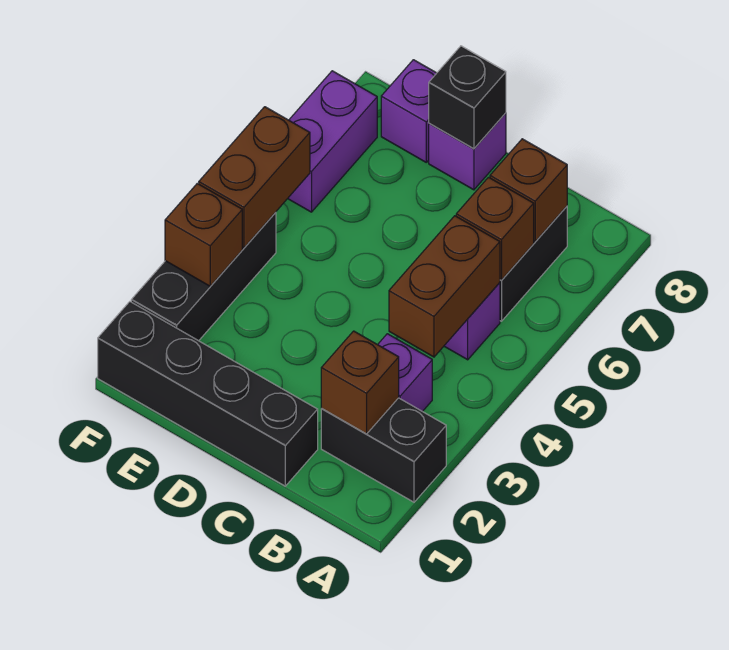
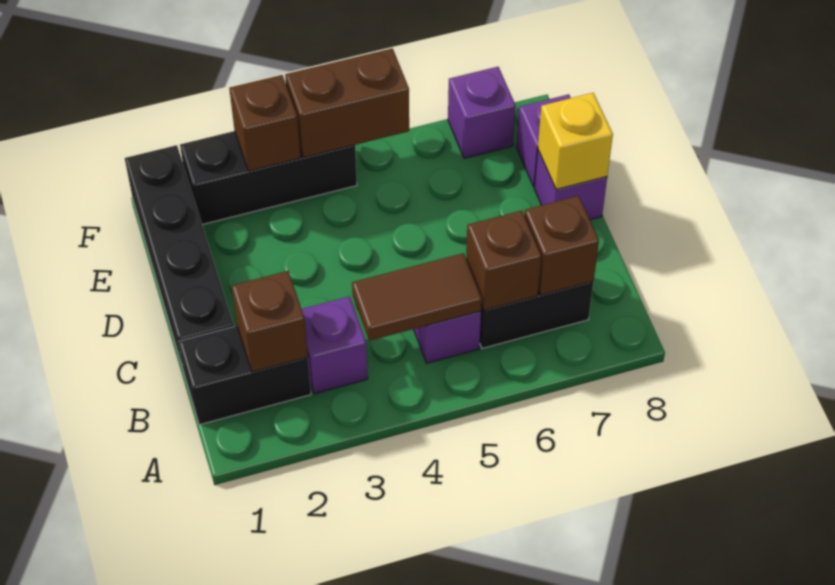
black 1x2 brick [321,398,446,502] -> black 1x2 brick turned to [178,326,311,425]
brown 1x2 brick [389,216,500,357] -> brown 1x2 tile [352,253,482,341]
black 1x1 brick [429,46,506,149] -> yellow 1x1 brick [538,93,613,189]
purple 1x2 brick [288,71,377,212] -> purple 1x1 brick [448,67,516,158]

